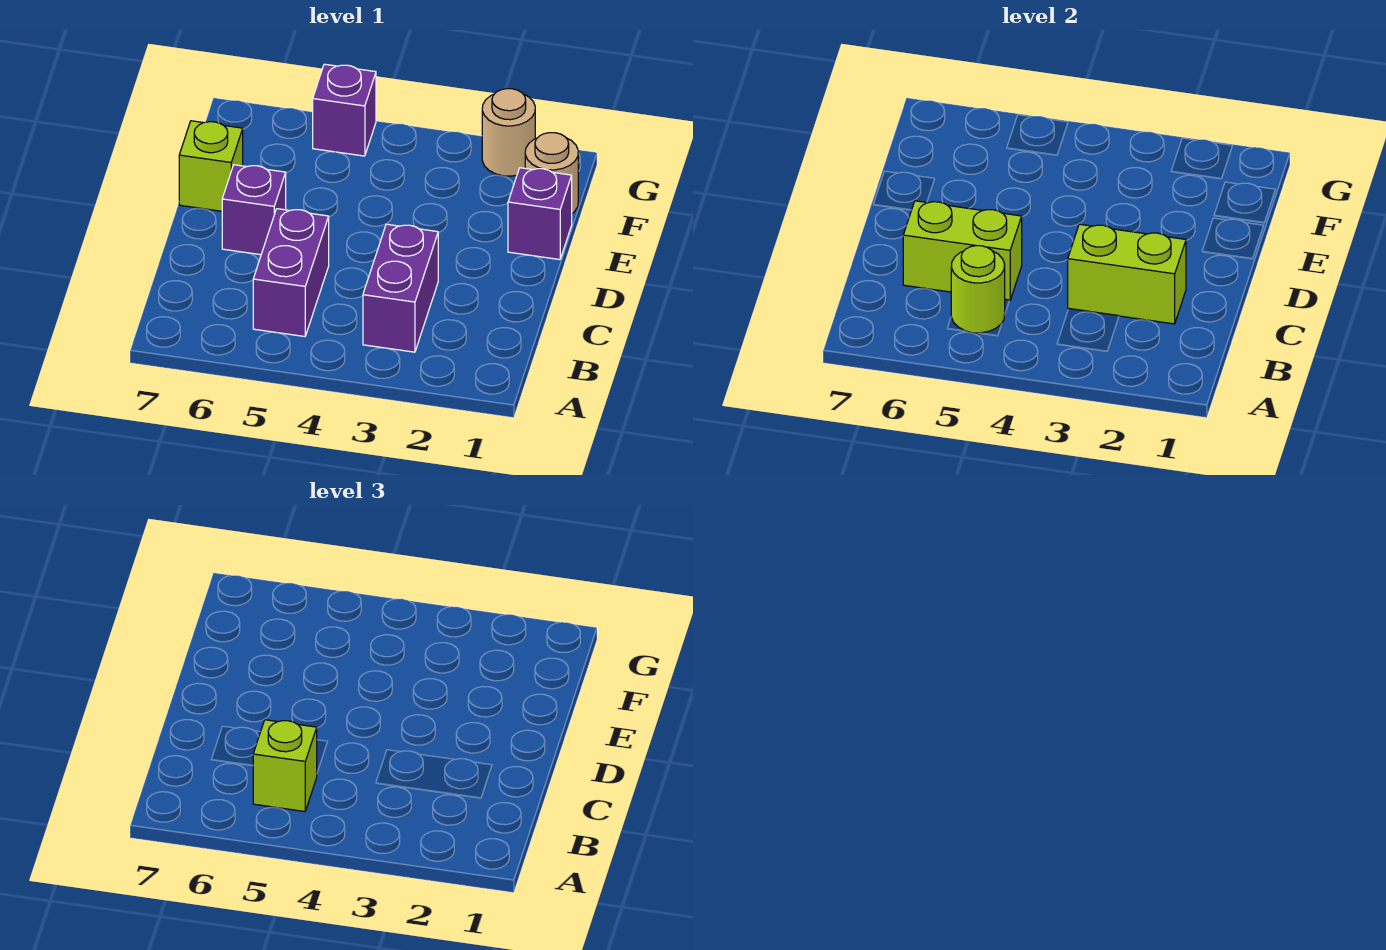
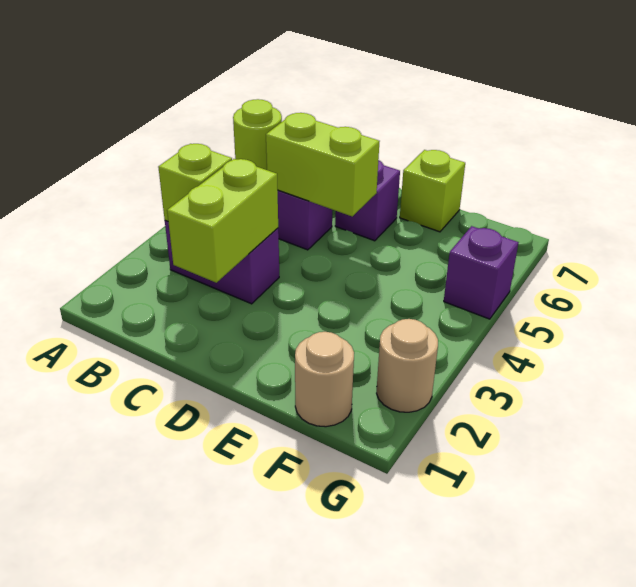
lime 1x1 brick [253,720,317,811] -> lime 1x1 brick moved to [158,144,232,221]
lime 1x2 brick [903,201,1022,300] -> lime 1x2 brick turned to [266,113,380,216]
purple 1x1 brick [508,168,572,260] -> none

